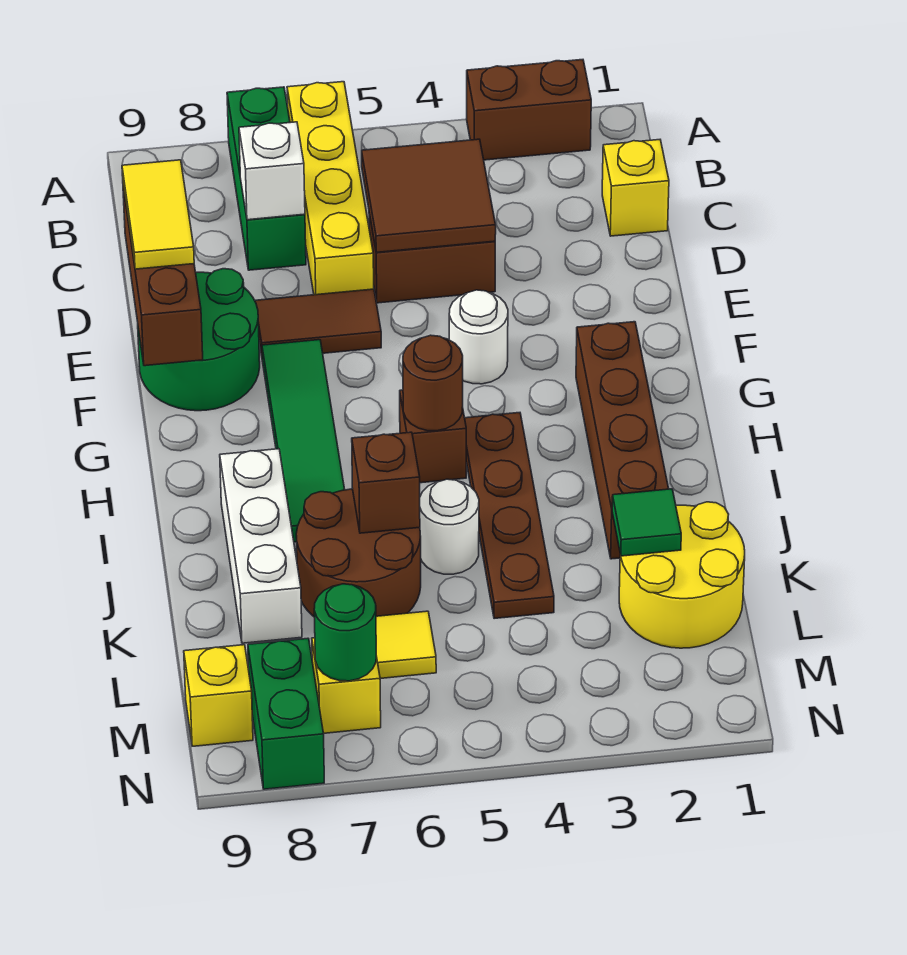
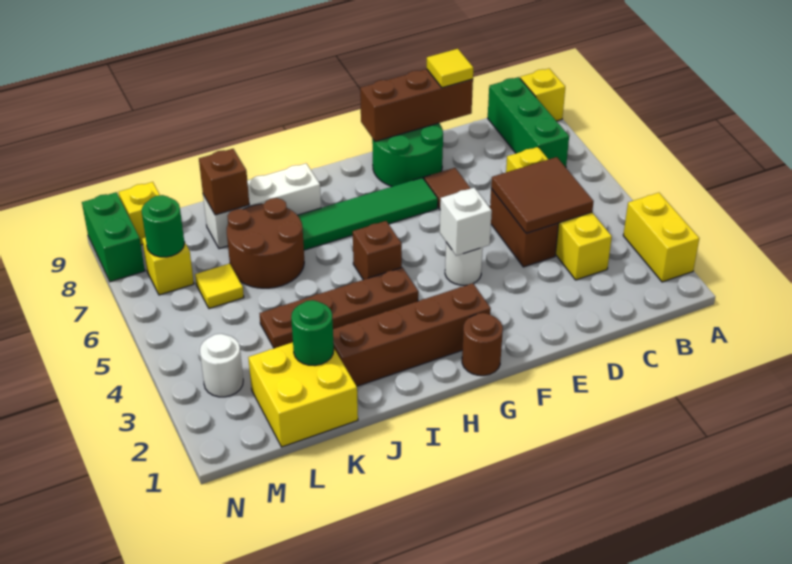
brown 1x2 brick [467,60,591,160] -> yellow 1x2 brick [623,193,699,282]
yellow 1x4 brick [287,82,374,295] -> yellow 1x4 brick turned to [506,147,612,280]
green 1x3 brick [227,87,306,270] -> green 1x3 brick turned to [488,77,569,167]
yellow 1x1 brick [602,140,669,236] -> yellow 1x1 brick moved to [520,68,565,121]
white 1x1 brick [239,122,305,220] -> white 1x1 brick moved to [440,188,492,256]
yellow 1x2 tile [122,160,194,269] -> yellow 1x1 tile [427,49,473,88]
brown 1x1 round brick [403,335,463,431] -> brown 1x1 round brick moved to [462,313,503,376]
white 1x1 round brick [420,479,479,574] -> white 1x1 round brick moved to [200,334,243,397]
brown 1x1 brick [352,432,420,533] -> brown 1x1 brick moved to [199,149,249,215]
yellow 2x2 round brick [619,502,745,648] -> yellow 2x2 brick [248,342,358,447]
green 1x1 tile [612,489,681,556] -> green 1x1 round brick [291,300,334,366]
green 1x2 brick [248,638,324,789] -> green 1x2 brick turned to [82,192,145,282]

